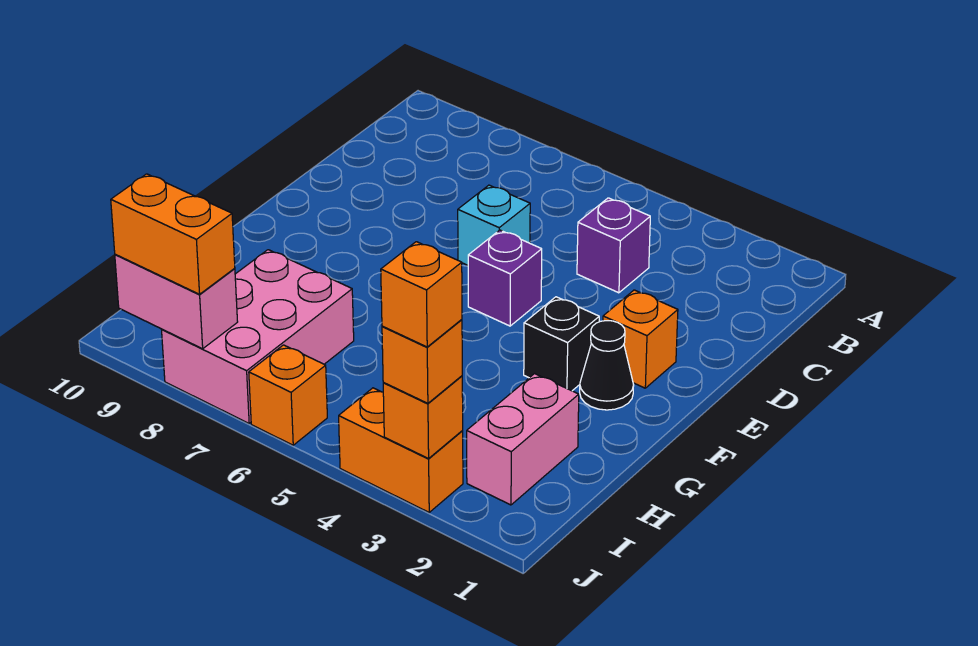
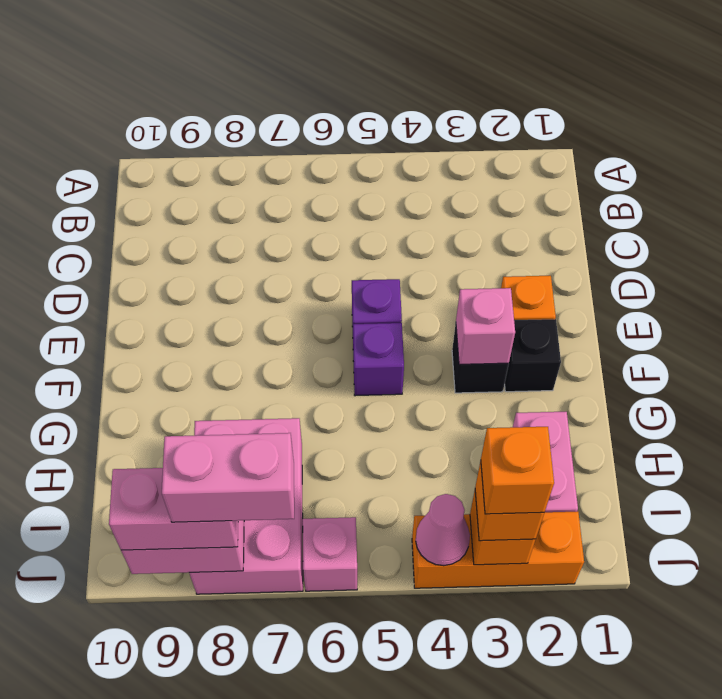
purple 1x1 brick [577,198,650,293] -> purple 1x1 brick moved to [353,323,404,396]
cyan 1x1 brick [458,185,530,265] -> none
black 1x1 cone [580,321,634,410] -> black 1x1 brick [505,319,561,392]
none -> pink 1x1 brick [456,288,515,364]
orange 1x2 brick [339,388,463,512] -> orange 1x3 brick [412,512,584,588]
none -> pink 1x1 cone [416,494,470,566]
orange 1x1 brick [249,345,327,445] -> pink 1x1 brick [303,517,357,591]
none -> pink 1x2 brick [162,433,294,522]
orange 1x2 brick [111,174,235,294] -> pink 1x2 brick [109,468,238,550]

